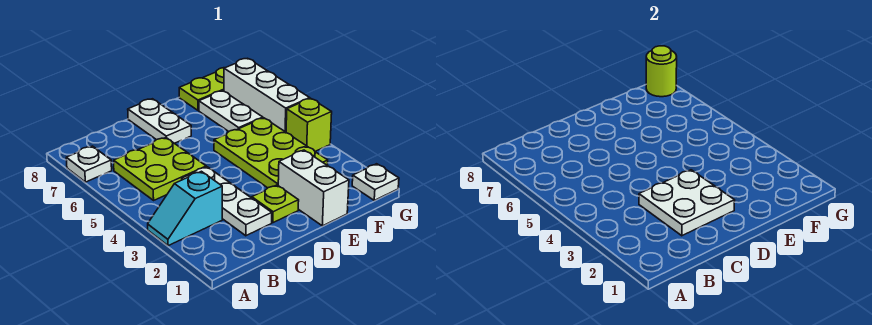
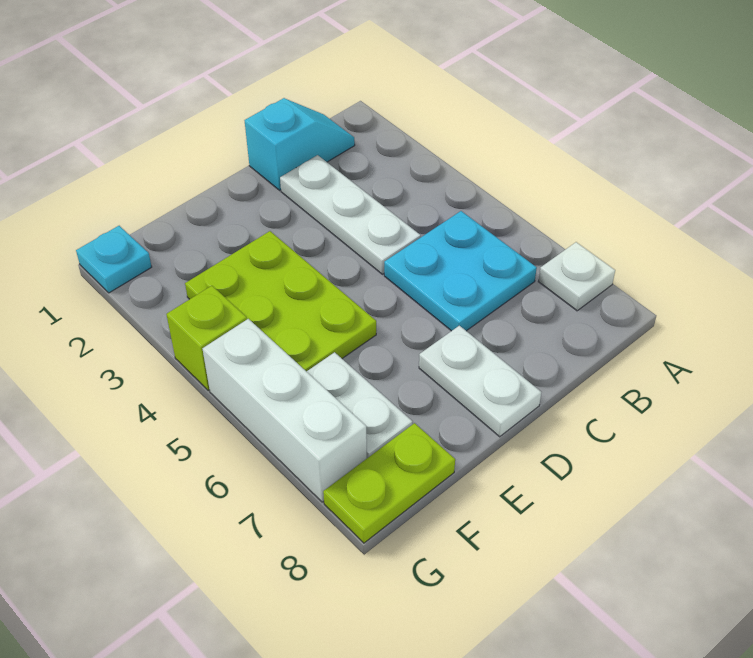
cyan 1x2 slope [148,171,222,246] -> cyan 1x2 slope moved to [244,98,355,190]
lime 2x2 plate [114,138,206,200] -> cyan 2x2 plate [384,211,537,331]
white 2x2 plate [639,170,735,236] -> none
lime 1x1 plate [252,185,299,223] -> none
white 1x2 brick [278,150,349,226] -> none
white 1x1 plate [352,164,399,200] -> cyan 1x1 plate [76,226,152,293]
lime 1x1 round brick [646,46,677,97] -> none

